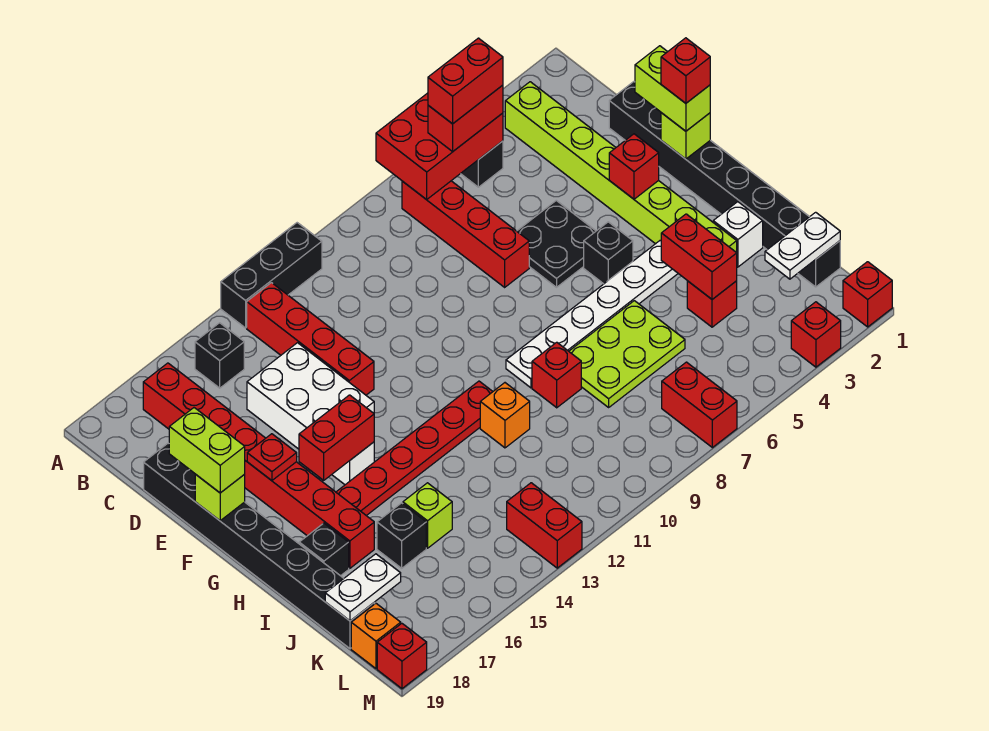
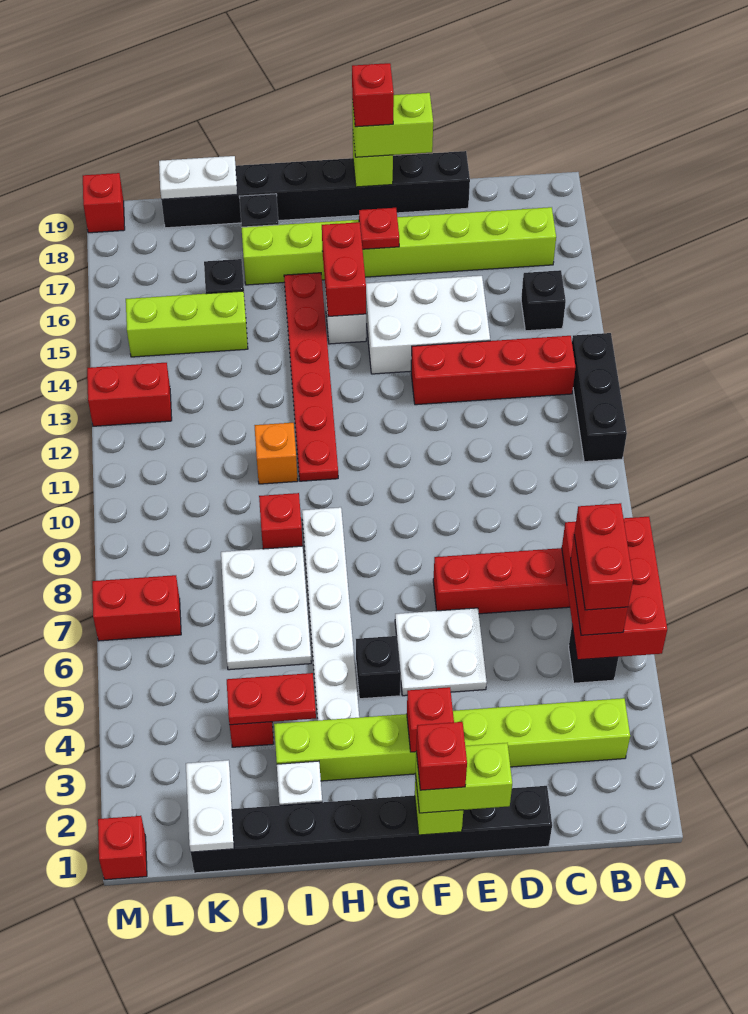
red 1x8 brick [143,363,374,568] -> lime 1x8 brick [242,207,556,285]
black 2x2 plate [517,200,596,287] -> white 2x2 plate [395,608,487,696]
red 1x2 brick [661,214,737,299] -> red 1x2 plate [227,673,316,725]
lime 2x3 plate [569,301,685,407] -> white 2x3 plate [221,546,311,670]
lime 1x1 brick [403,483,452,548] -> lime 1x3 brick [126,291,248,357]
white 1x2 plate [325,554,401,621] -> white 1x2 plate turned to [159,156,237,199]
orange 1x1 brick [351,603,401,669] -> none
red 1x1 brick [791,302,841,367] -> red 1x1 brick moved to [352,63,394,127]

